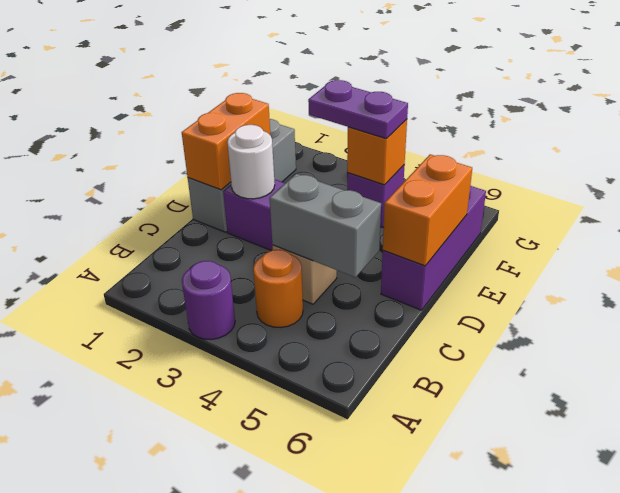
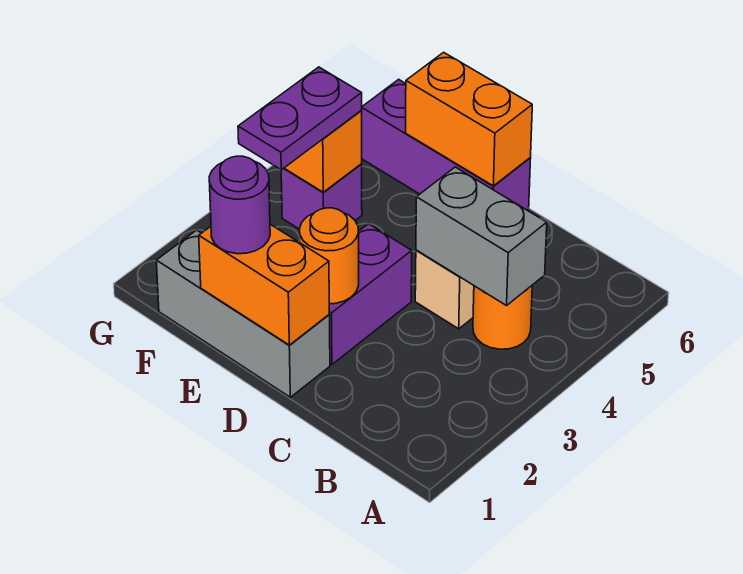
purple 1x1 round brick [182,261,235,339] -> purple 1x1 round brick moved to [209,156,270,254]
grey 1x2 brick [270,174,381,277] -> grey 1x2 brick turned to [416,167,547,306]
white 1x1 round brick [227,125,275,199] -> orange 1x1 round brick [300,208,359,304]

